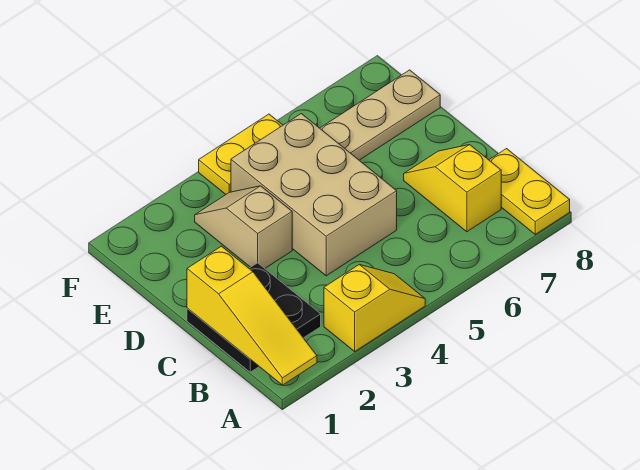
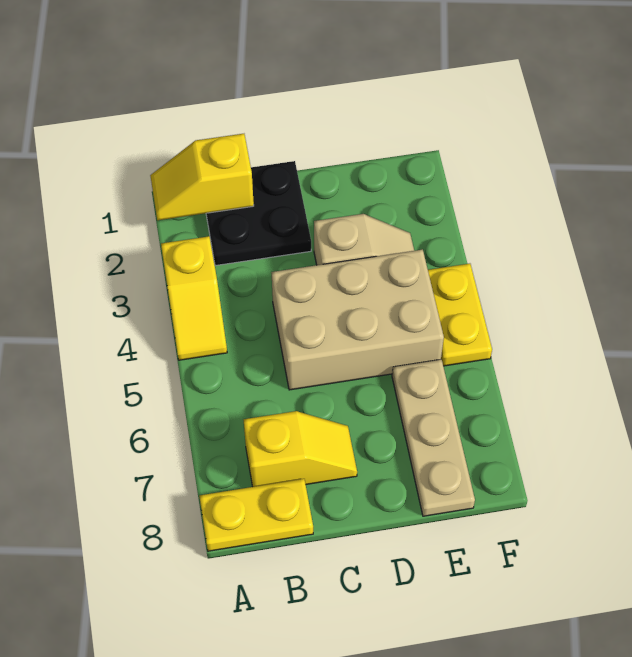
yellow 1x3 slope [187,246,317,385] -> yellow 1x2 slope [150,134,254,220]

